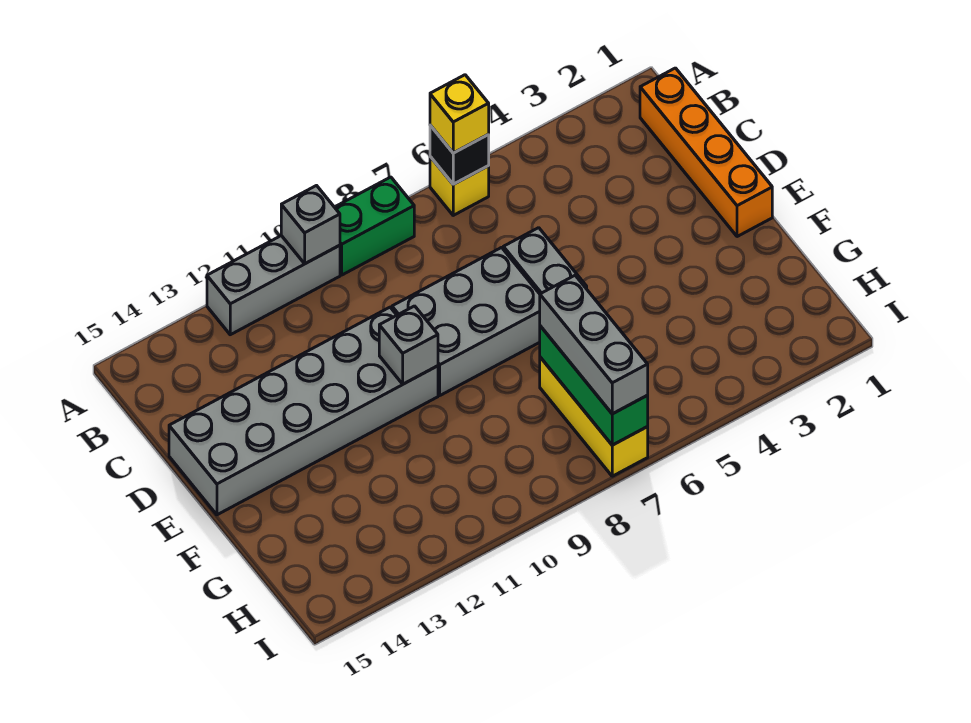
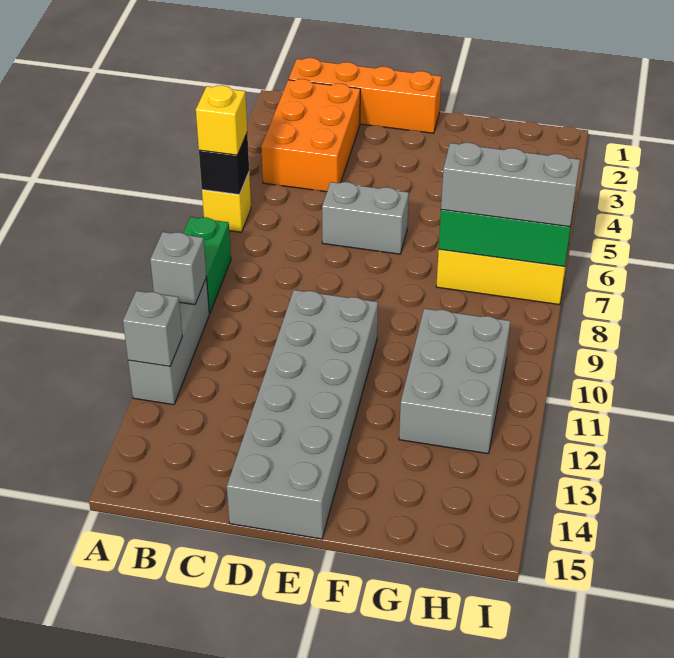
none -> orange 2x3 brick [261,79,360,192]
grey 2x3 brick [392,248,540,395] -> grey 2x3 brick moved to [399,308,510,454]
grey 1x1 brick [379,306,438,384] -> grey 1x1 brick moved to [123,291,182,366]

